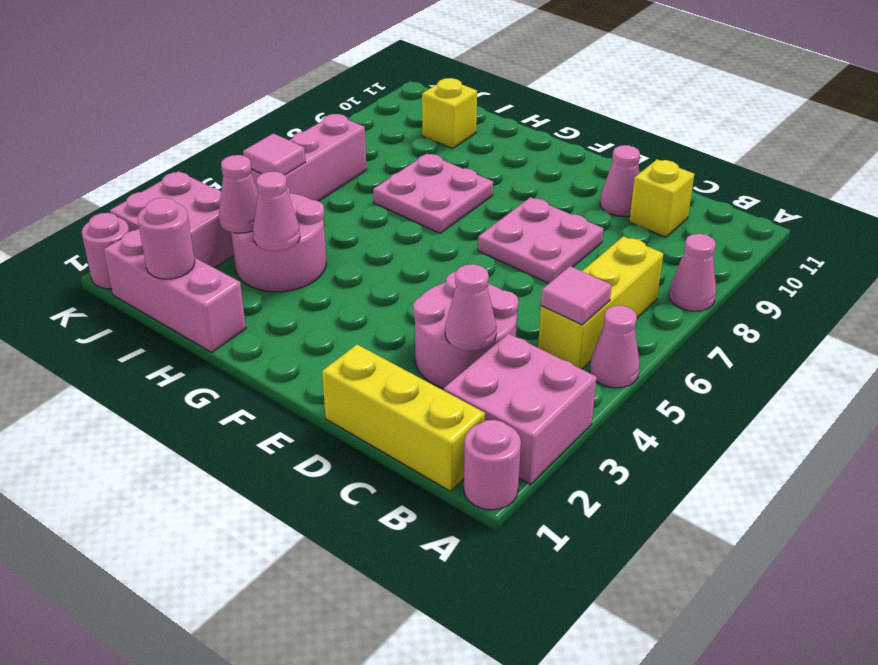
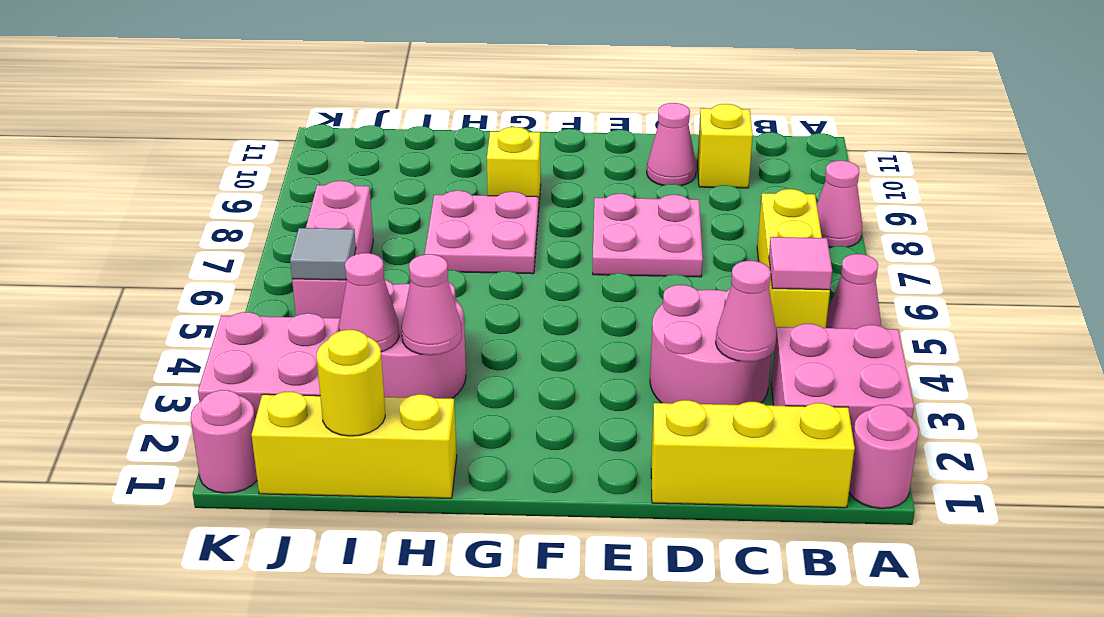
pink 1x3 brick [104,229,246,352] -> yellow 1x3 brick [252,392,457,498]
pink 1x1 round brick [138,198,195,279] -> yellow 1x1 round brick [317,330,385,436]
yellow 1x1 brick [422,78,477,149] -> yellow 1x1 brick moved to [487,127,541,212]
pink 1x1 tile [243,133,306,175] -> grey 1x1 tile [290,228,356,280]

